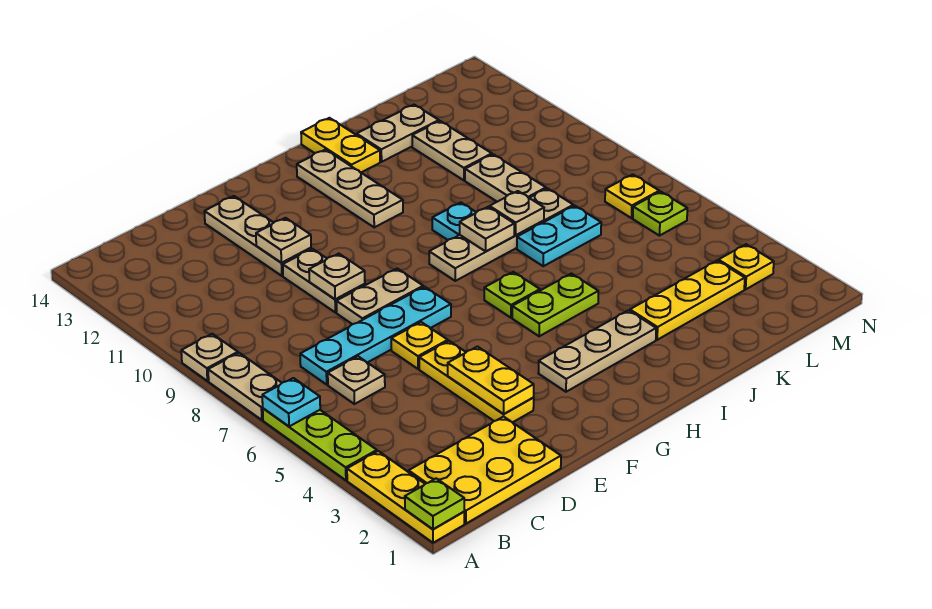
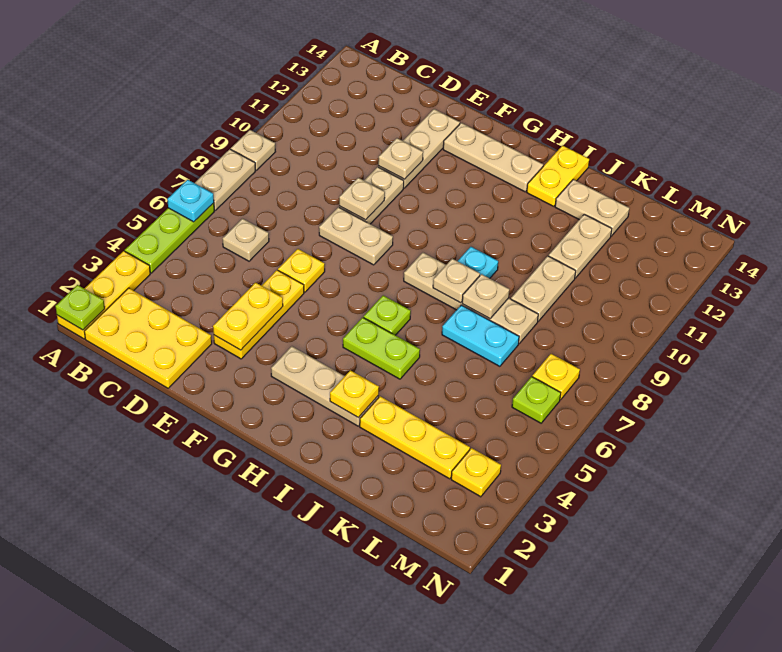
cyan 1x4 plate [300,287,451,384] -> none
tan 1x3 plate [297,150,403,227] -> tan 1x3 plate turned to [443,123,543,192]
none -> yellow 1x1 plate [330,370,379,418]

